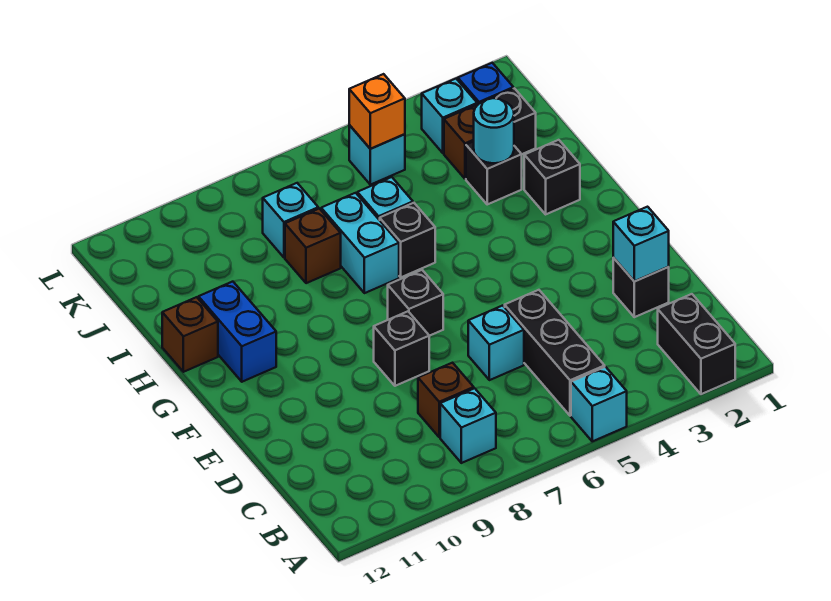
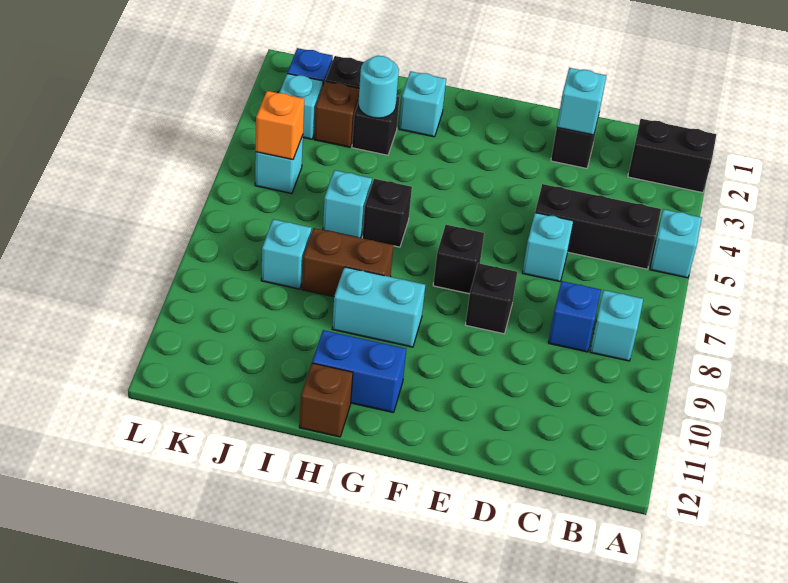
brown 1x1 brick [418,363,474,437] -> blue 1x1 brick [548,281,601,352]
black 1x1 brick [524,140,580,214] -> cyan 1x1 brick [399,71,446,137]
cyan 1x2 brick [321,193,399,293] -> cyan 1x2 brick moved to [332,267,425,347]
brown 1x1 brick [285,209,341,283] -> brown 1x2 brick [302,228,393,297]

